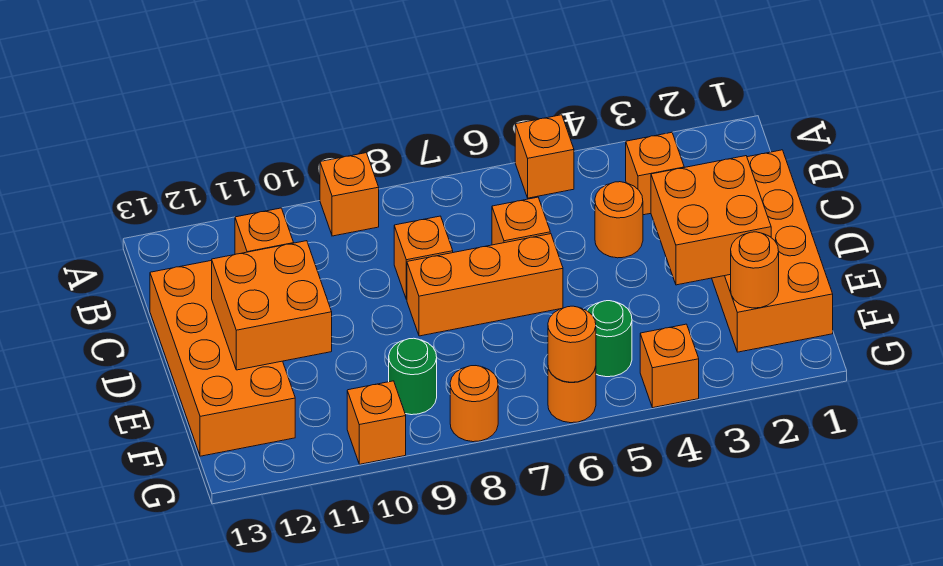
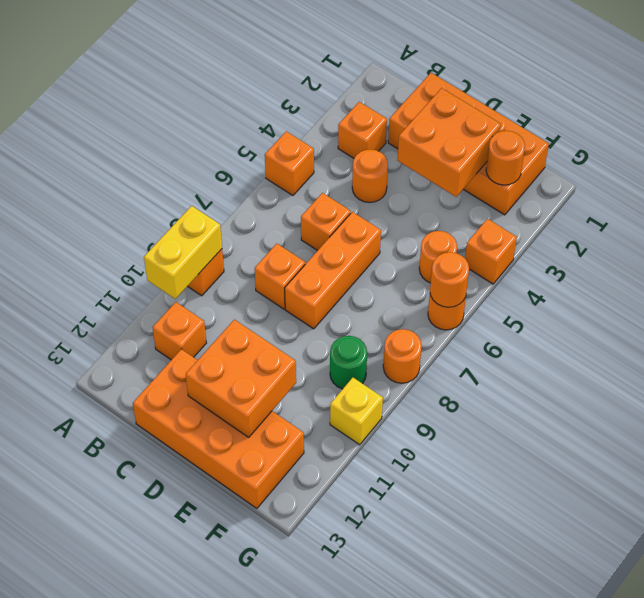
none -> yellow 1x2 brick [144,206,222,299]
green 1x1 round brick [587,301,632,377] -> orange 1x1 round brick [419,231,457,283]
orange 1x1 brick [347,381,406,464] -> yellow 1x1 brick [330,378,383,445]

